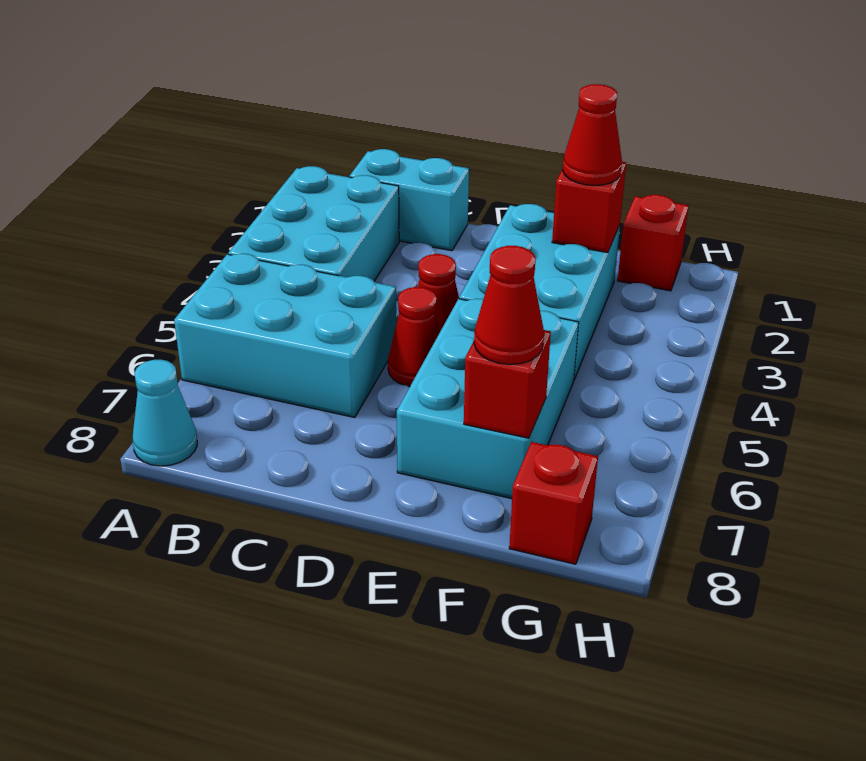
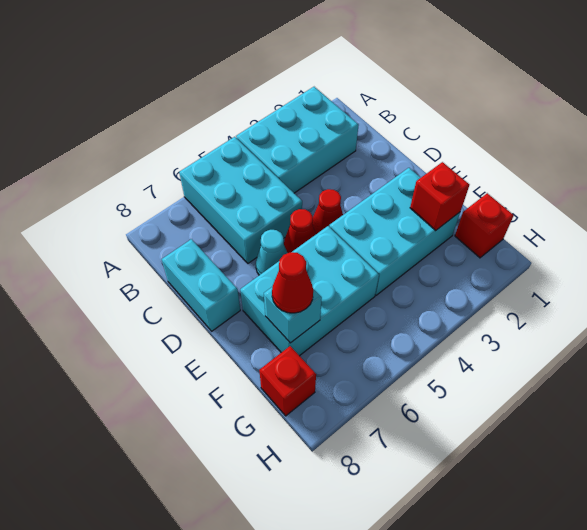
cyan 1x1 cone [133,360,197,466] -> cyan 1x1 cone moved to [256,230,287,275]
cyan 1x2 brick [349,149,469,251] -> cyan 1x2 brick moved to [162,239,240,331]
red 1x1 cone [563,84,622,186] -> none
red 1x1 brick [464,330,551,438] -> cyan 1x1 brick [264,287,322,343]

